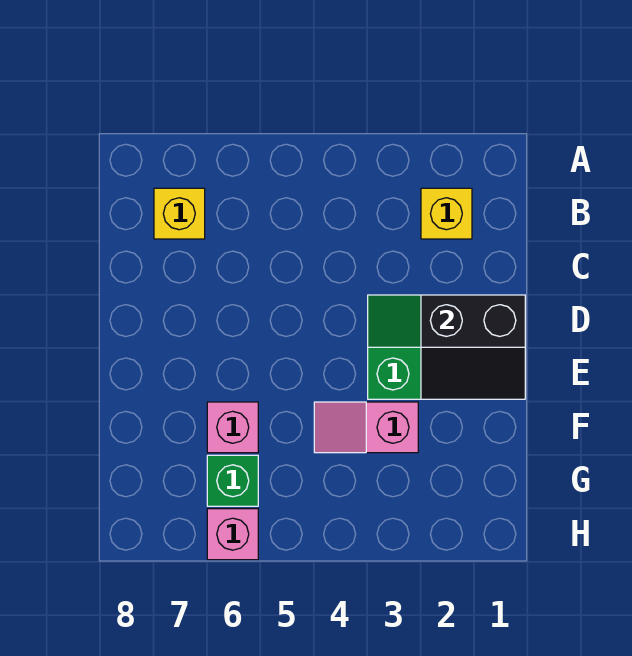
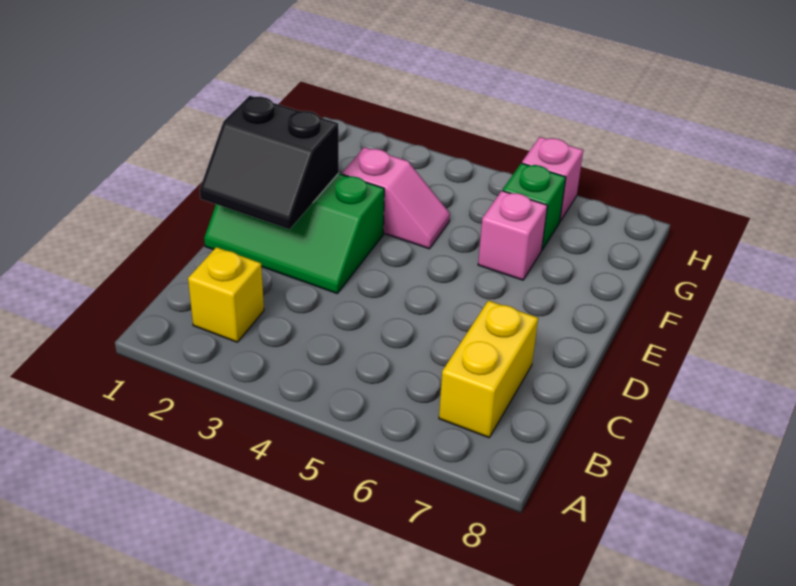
yellow 1x1 brick [154,188,205,239] -> yellow 1x2 brick [439,301,538,438]
black 2x2 slope [421,295,525,399] -> black 2x2 slope turned to [200,96,339,229]

